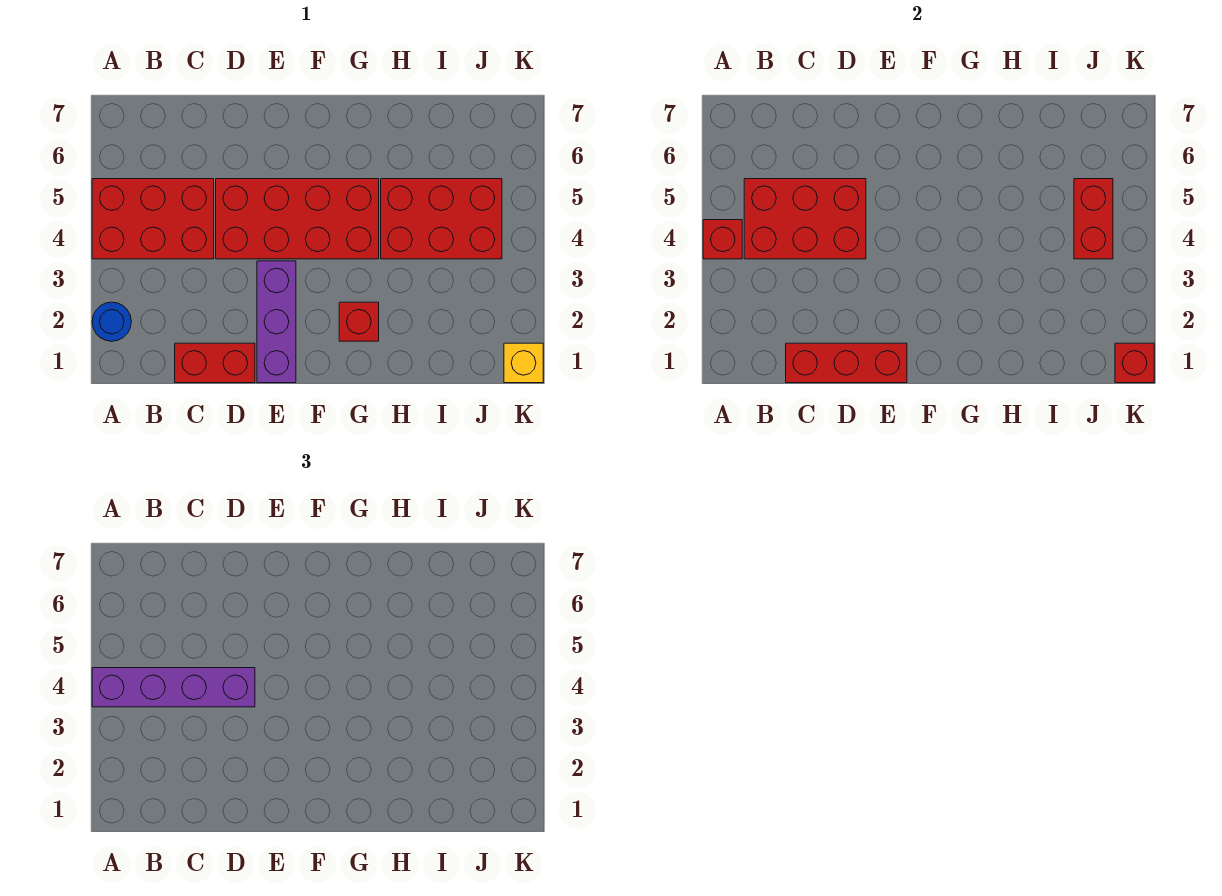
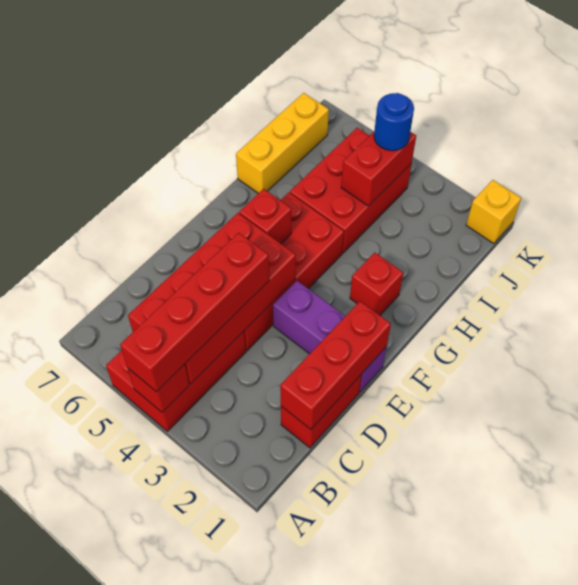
blue 1x1 round brick [92,302,131,341] -> blue 1x1 round brick moved to [374,93,414,151]
purple 1x4 brick [92,668,255,707] -> red 1x4 brick [120,233,269,392]
red 2x3 brick [744,179,866,259] -> red 2x4 brick [128,213,296,384]
none -> yellow 1x3 brick [236,93,329,193]
red 1x2 brick [1074,179,1113,259] -> red 1x2 brick turned to [341,132,416,206]
red 1x1 brick [1115,343,1154,383] -> red 1x1 brick moved to [239,189,291,244]

